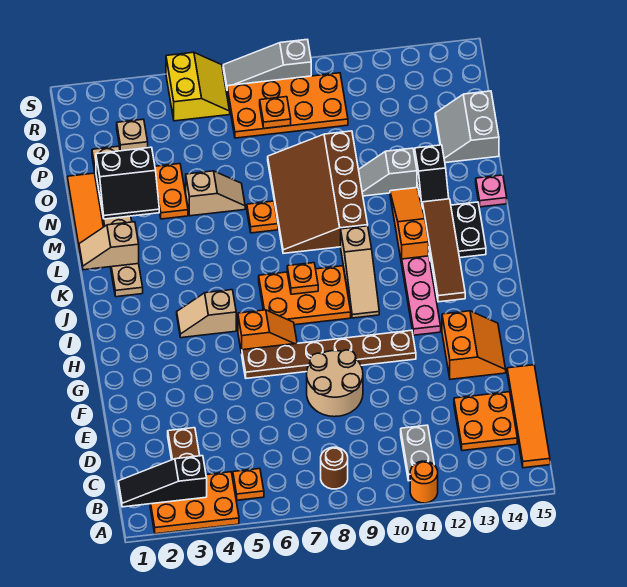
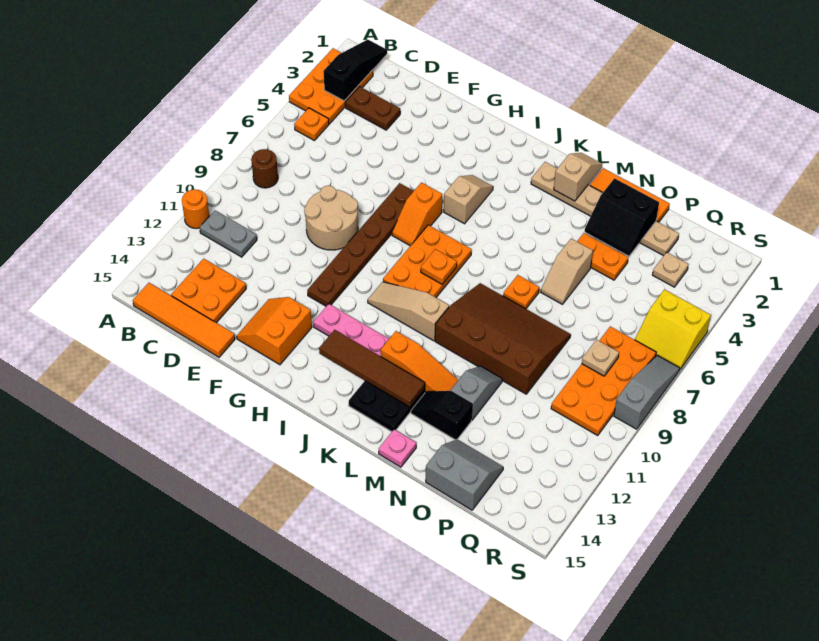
orange 2x2 slope [442,311,506,379] -> orange 2x2 slope turned to [237,297,312,365]
black 2x2 slope [96,147,159,219] -> black 2x2 slope turned to [585,178,659,256]
orange 1x1 plate [260,97,291,129] -> tan 1x1 plate [582,340,619,376]

